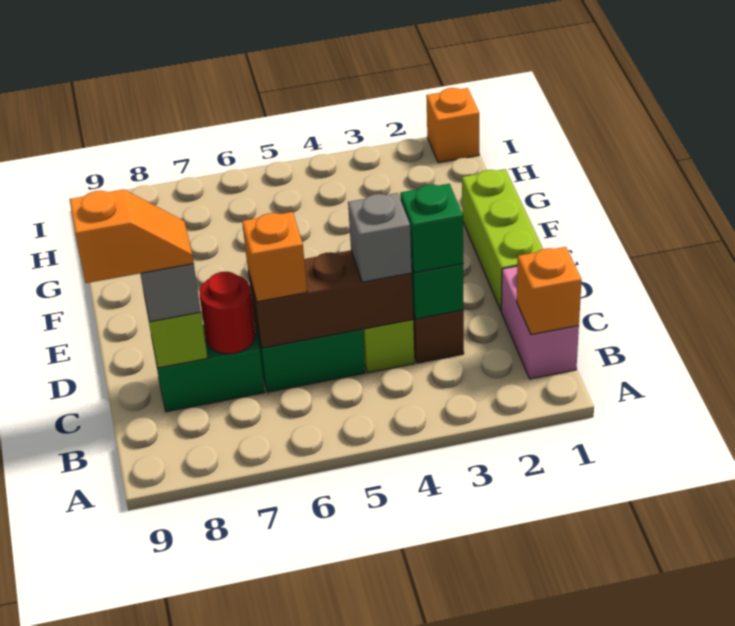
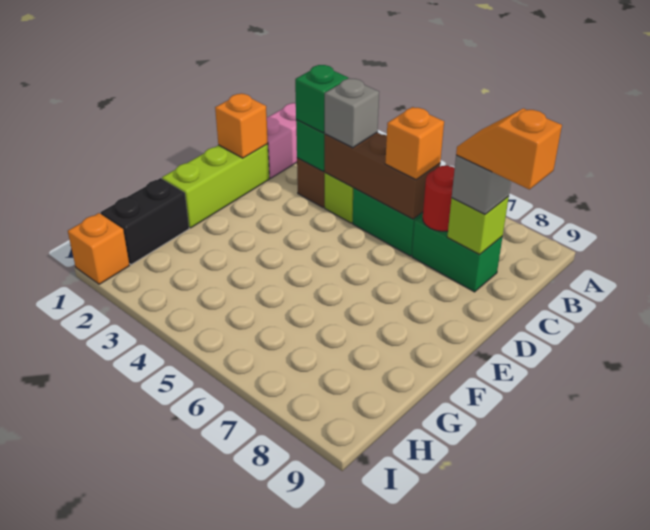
orange 1x1 brick [517,247,582,335] -> orange 1x1 brick moved to [215,94,268,158]
none -> black 1x2 brick [101,178,189,265]

